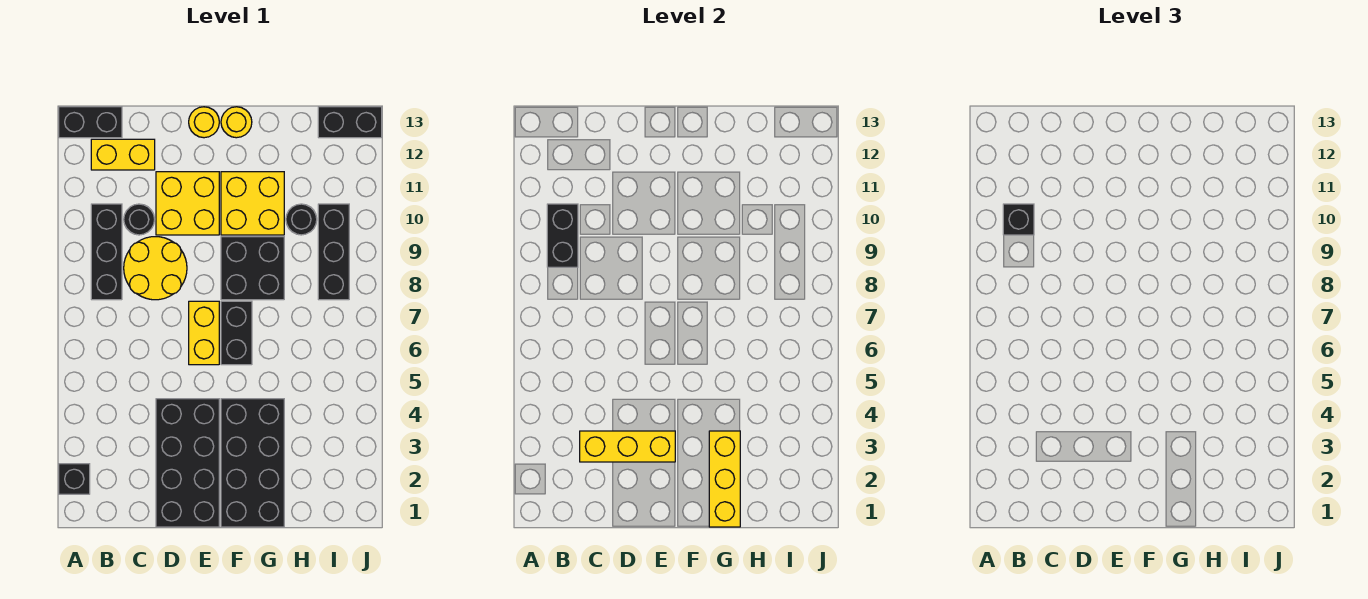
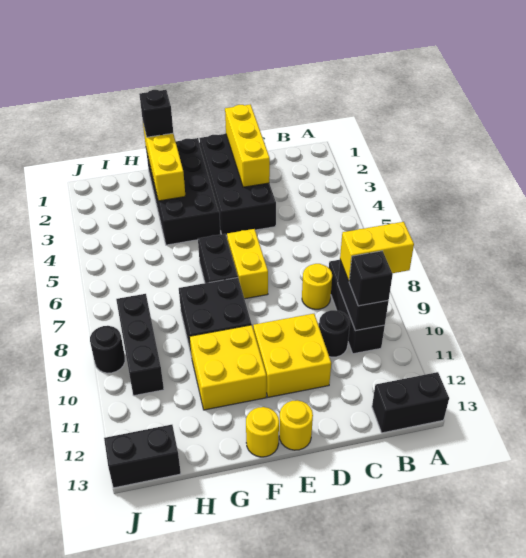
black 1x1 brick [59,464,90,494] -> black 1x1 brick moved to [139,90,173,137]
yellow 1x2 brick [91,139,155,170] -> yellow 1x2 brick moved to [340,222,414,281]
yellow 1x3 brick [580,431,675,462] -> yellow 1x3 brick turned to [225,104,270,187]
yellow 2x2 round brick [124,237,187,300] -> yellow 1x1 round brick [302,264,332,309]
black 1x1 round brick [286,204,317,235] -> black 1x1 round brick moved to [90,326,125,373]

